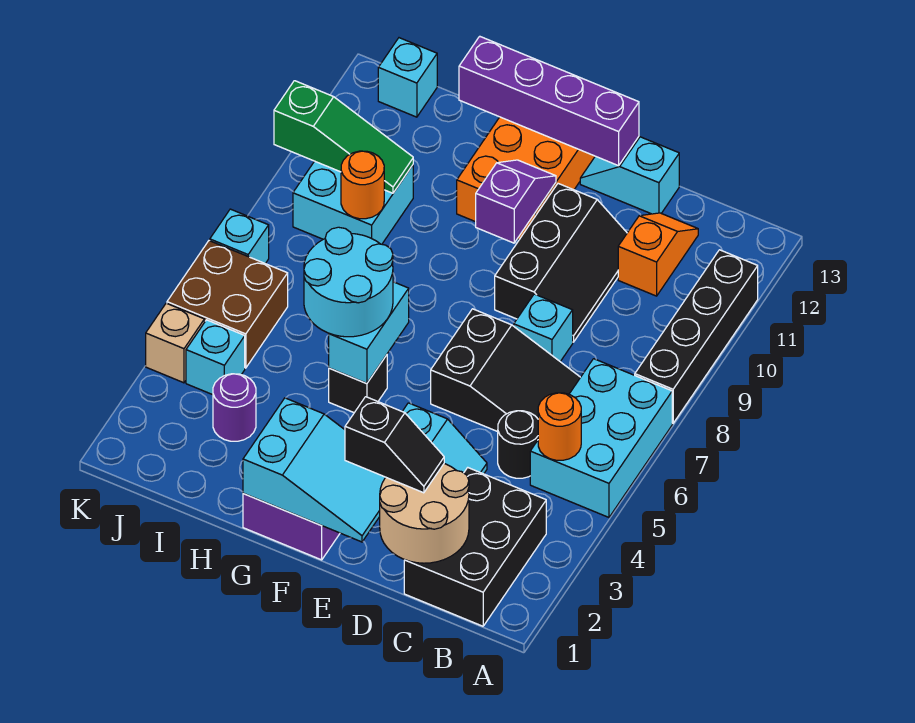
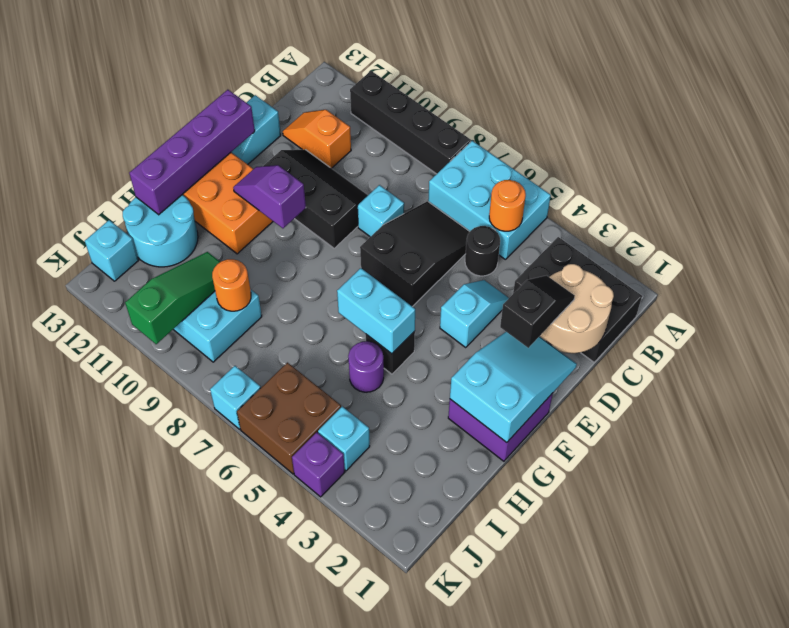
cyan 2x2 round brick [304,227,393,337] -> cyan 2x2 round brick moved to [123,194,198,267]
purple 1x1 round brick [213,374,256,441] -> purple 1x1 round brick moved to [348,341,384,392]
tan 1x1 brick [146,303,204,383] -> purple 1x1 brick [292,432,345,497]

